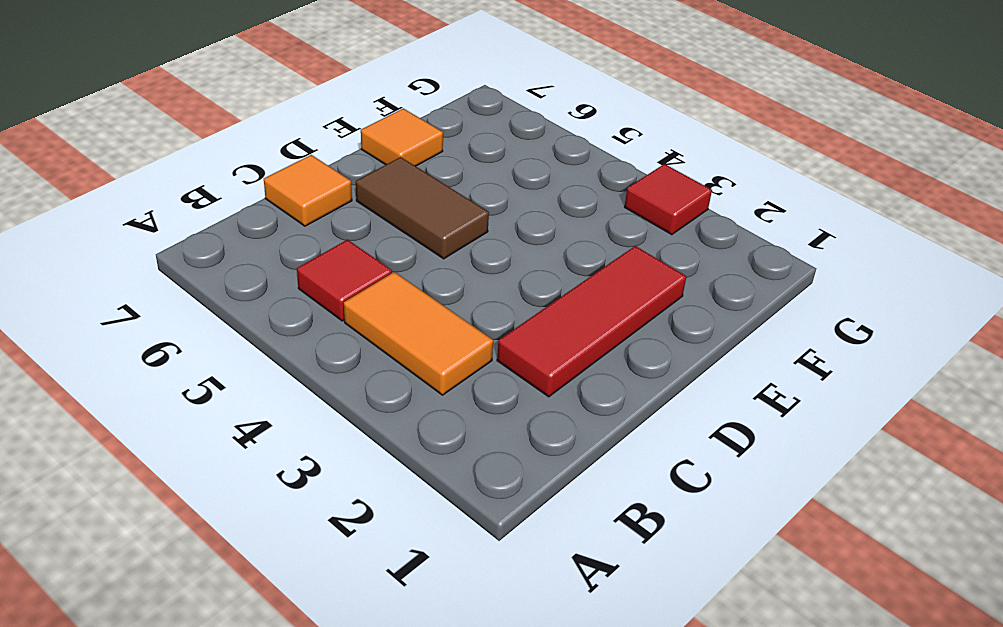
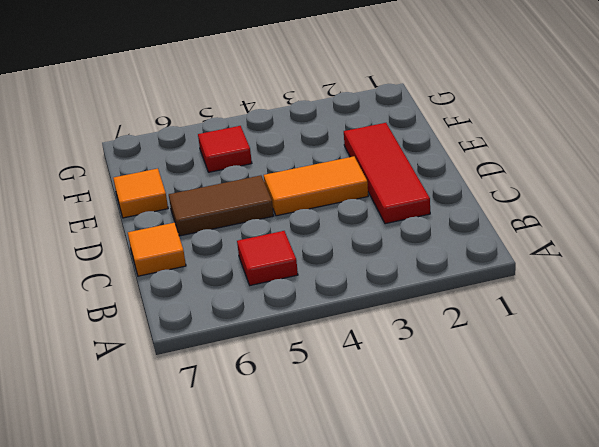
orange 1x2 tile [344,272,493,395] -> orange 1x2 tile moved to [264,156,368,216]
red 1x1 tile [625,164,712,235] -> red 1x1 tile moved to [198,126,252,172]

